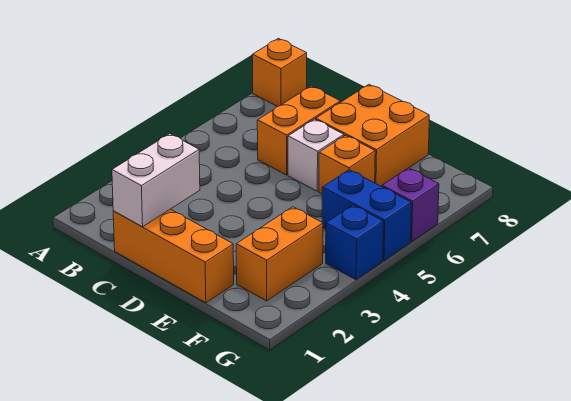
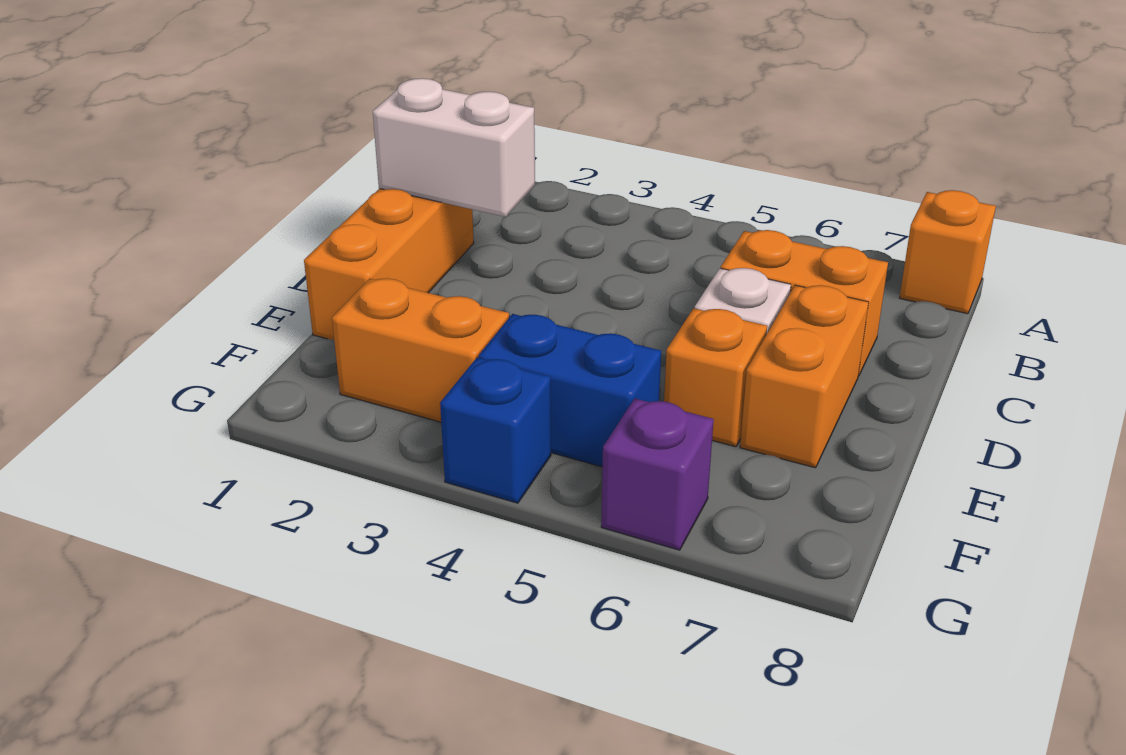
orange 2x2 brick [316,85,429,186] -> orange 1x2 brick [740,285,869,468]
blue 1x2 brick [322,170,411,260] -> blue 1x2 brick turned to [479,314,661,467]

